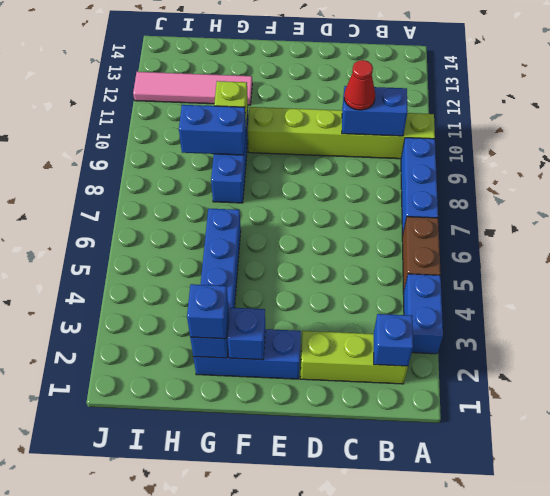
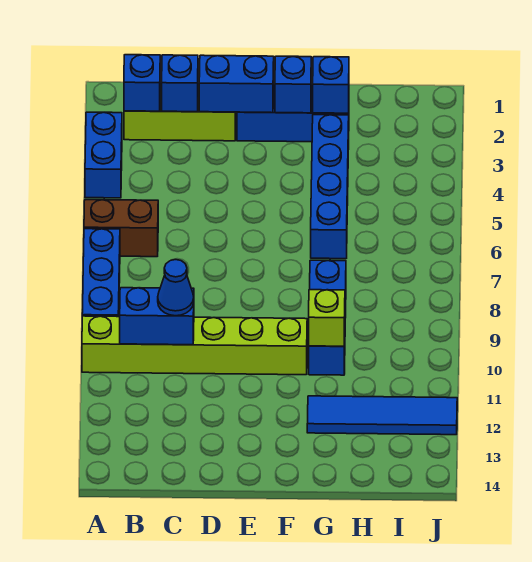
brown 1x2 brick [402,217,441,292] -> brown 1x2 brick turned to [84,200,158,257]
red 1x1 cone [344,60,375,110] -> blue 1x1 cone [158,260,194,316]
blue 1x1 brick [187,284,228,339] -> blue 1x1 brick moved to [162,55,198,112]
blue 1x2 brick [179,105,246,155] -> blue 1x2 brick moved to [199,55,274,113]
pink 1x4 tile [133,72,252,105] -> blue 1x4 tile [307,396,457,435]

